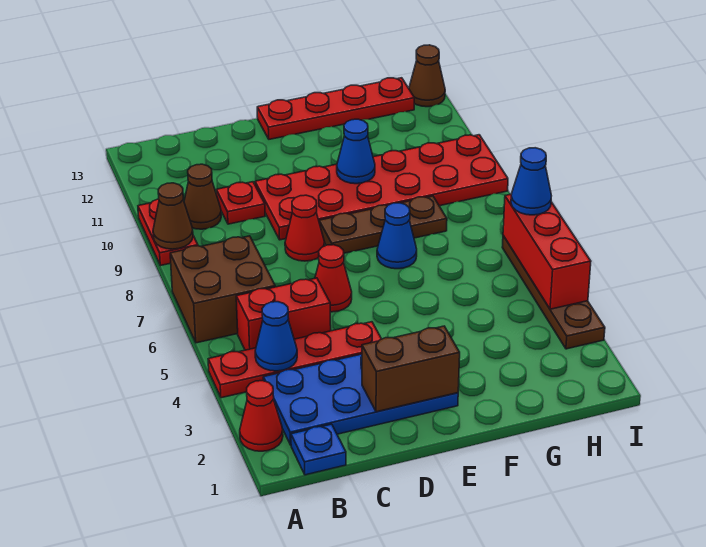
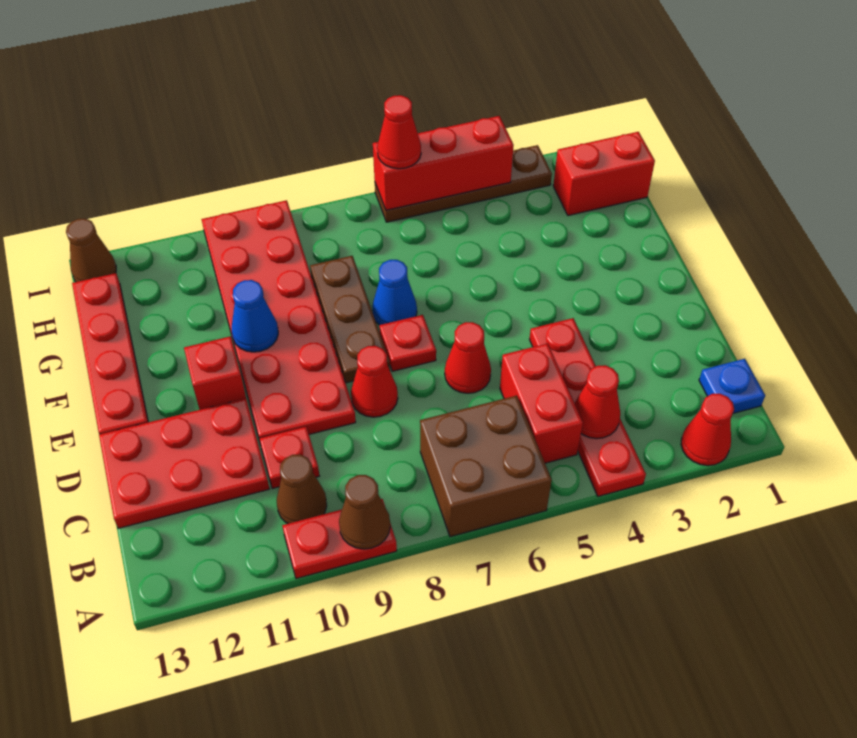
blue 2x4 plate [263,354,458,445] -> none
blue 1x1 cone [255,302,297,371] -> red 1x1 cone [575,365,620,439]
none -> red 2x3 plate [99,399,269,528]
brown 1x2 brick [362,326,460,412] -> none
none -> red 1x1 plate [379,315,436,371]
none -> red 1x1 brick [184,336,246,410]
none -> red 1x2 brick [553,132,655,216]
blue 1x1 cone [511,148,551,215] -> red 1x1 cone [377,95,421,169]

